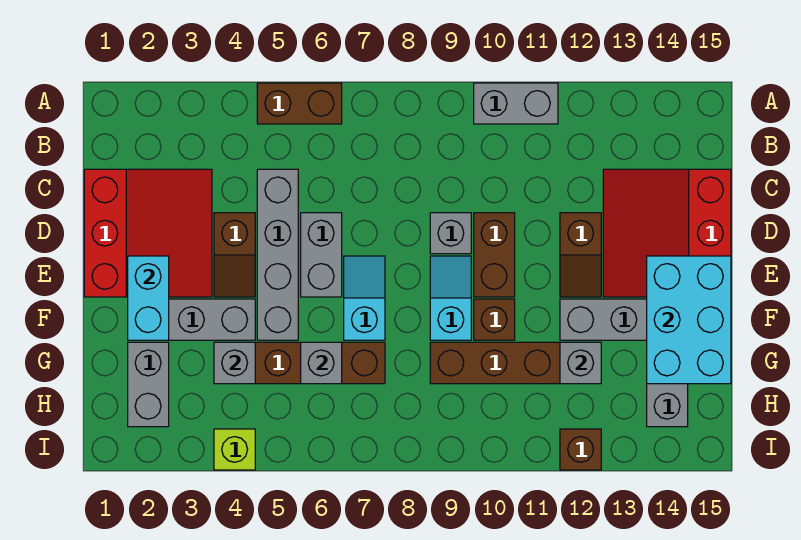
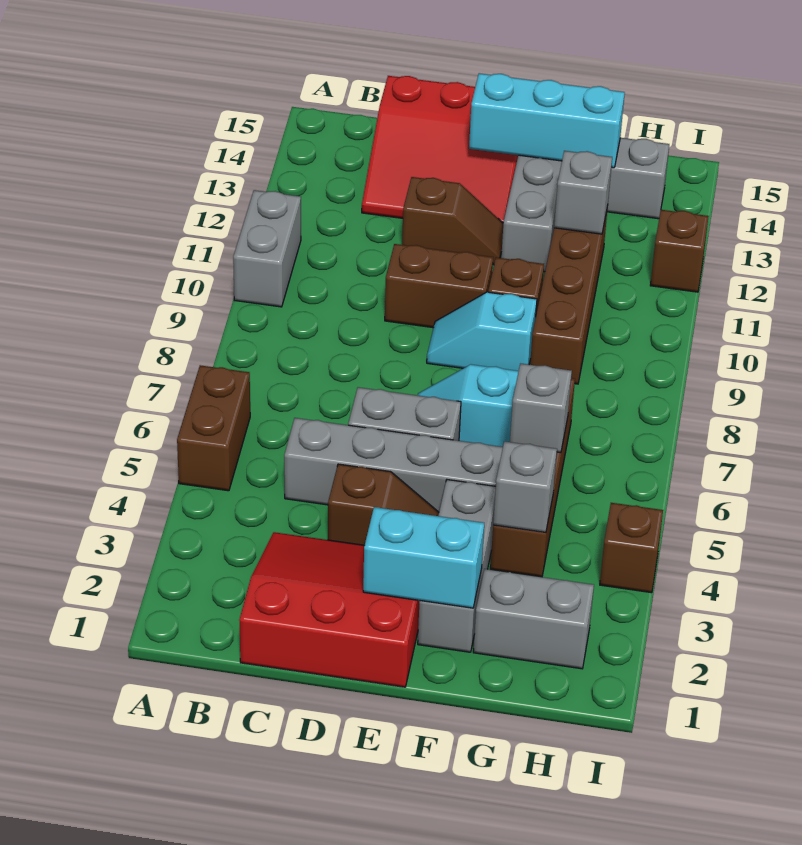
grey 1x1 brick [430,213,471,254] -> none
cyan 2x3 brick [647,256,731,384] -> cyan 1x3 brick [469,73,625,168]
lime 1x1 brick [214,429,255,470] -> brown 1x1 brick [600,503,663,593]

